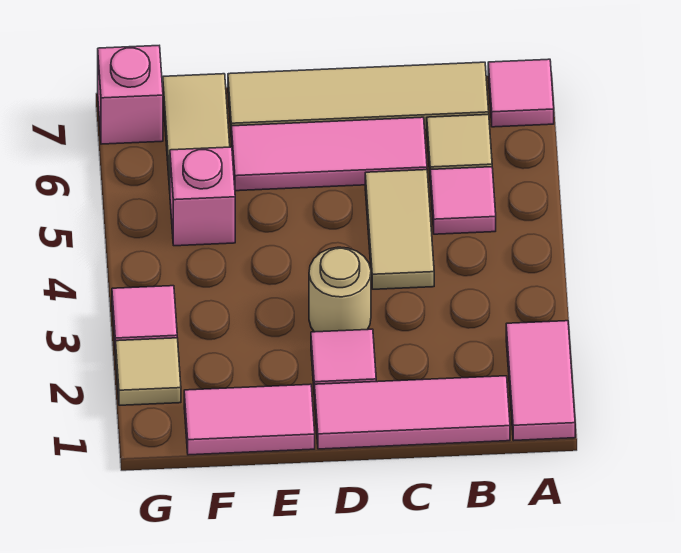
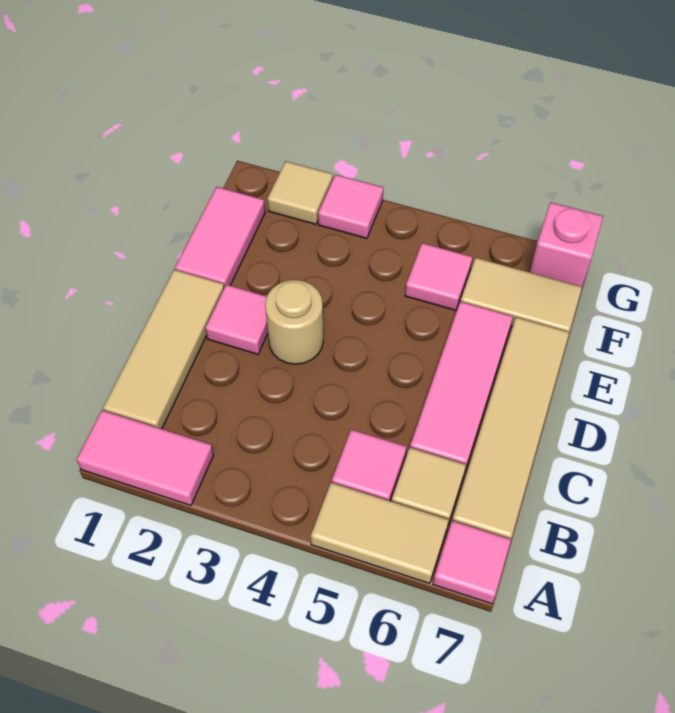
pink 1x3 tile [314,376,510,449] -> tan 1x3 tile [103,270,224,429]
tan 1x2 tile [365,170,434,289] -> tan 1x2 tile moved to [311,482,449,583]
pink 1x1 brick [170,147,235,246] -> pink 1x1 tile [405,243,472,310]

